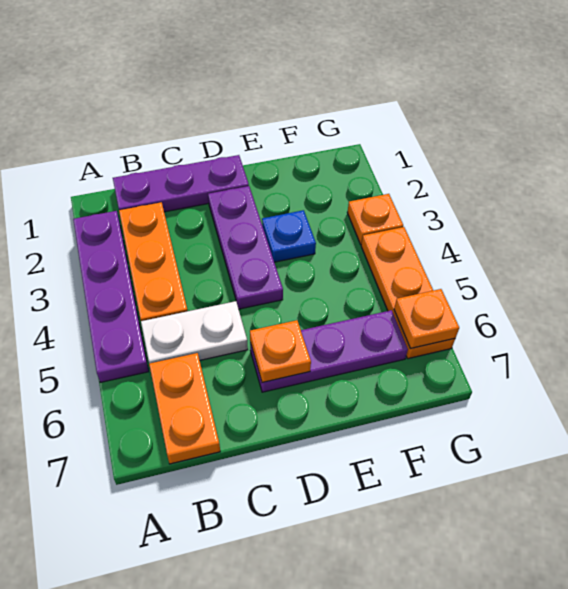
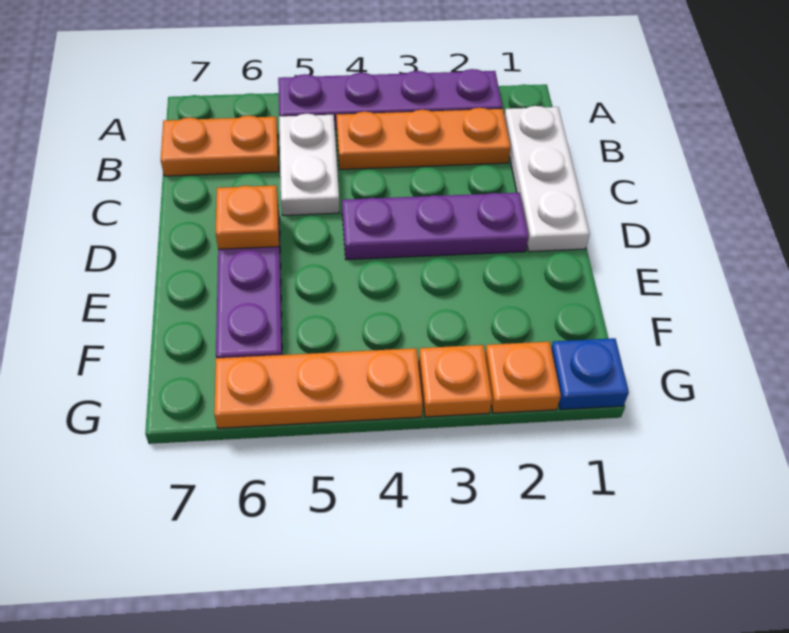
purple 1x3 plate [113,155,249,212] -> white 1x3 plate [505,106,590,252]
blue 1x1 plate [262,210,316,262] -> blue 1x1 plate moved to [551,338,629,410]
orange 1x1 plate [394,289,459,349] -> orange 1x1 plate moved to [485,342,561,413]

